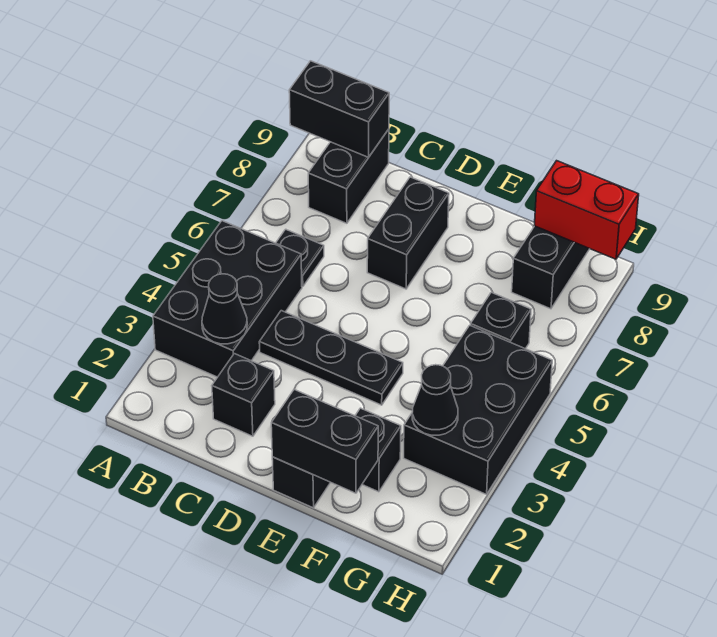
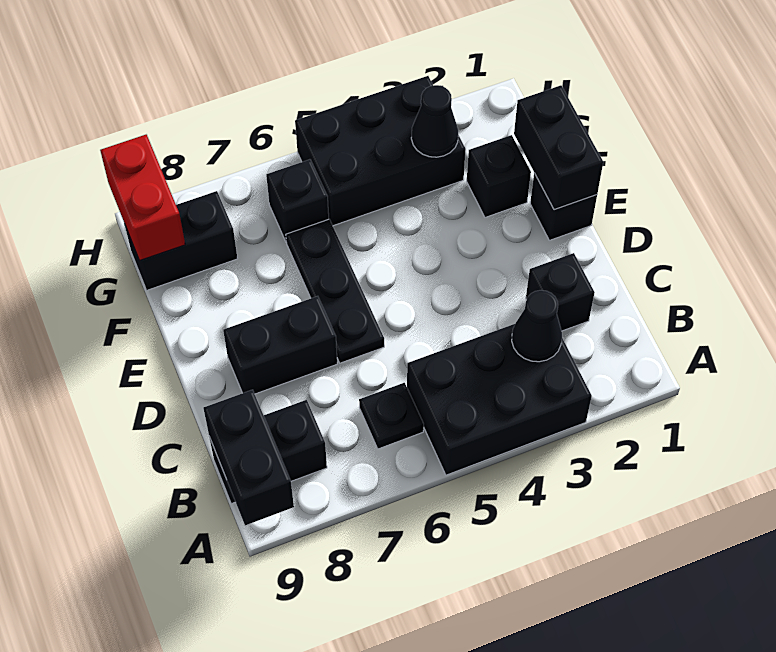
black 1x3 plate [259,311,403,405] -> black 1x3 plate moved to [286,219,384,363]

